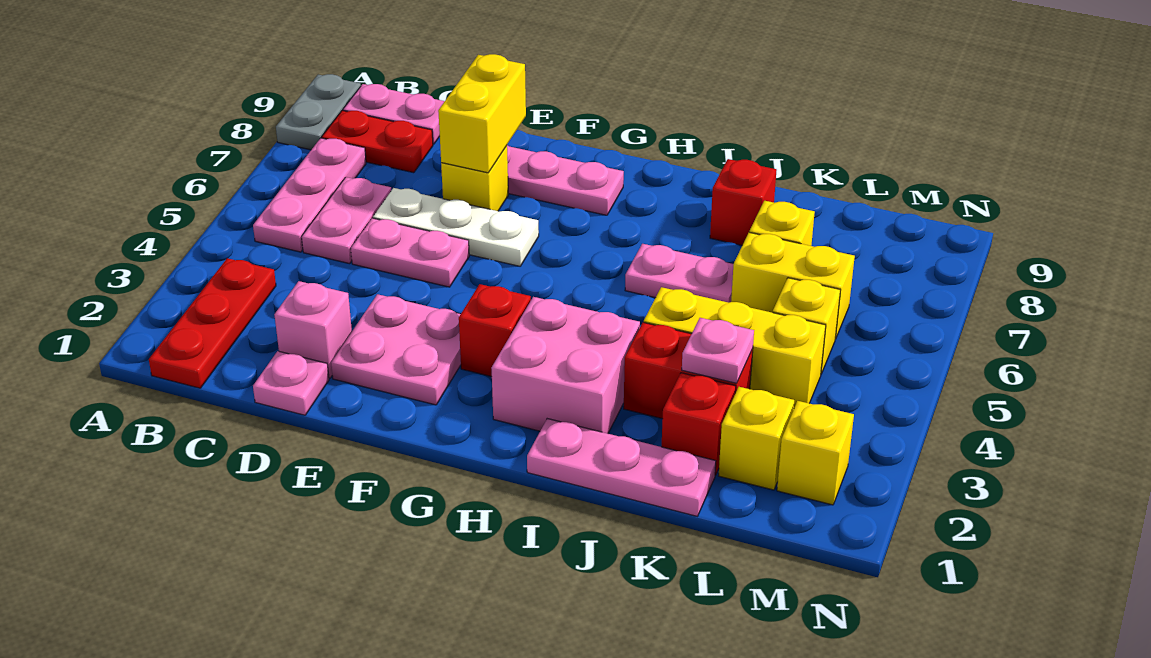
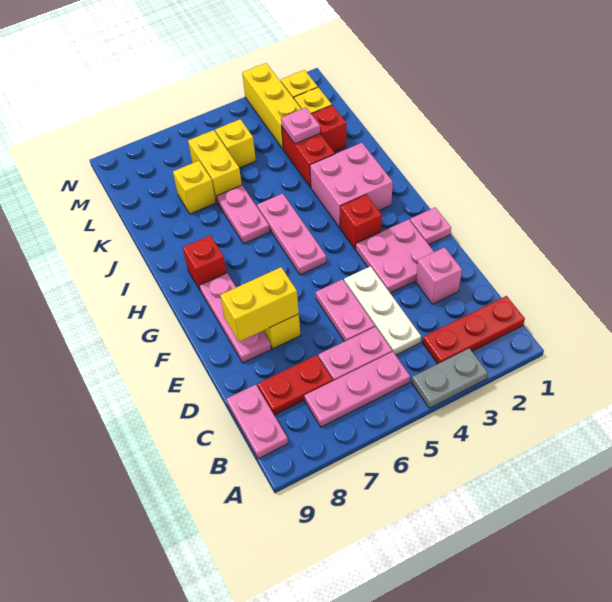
grey 1x2 plate [276,74,361,150] -> grey 1x2 plate moved to [412,348,488,408]
red 1x2 plate [322,111,433,173] -> red 1x2 plate turned to [258,355,333,415]
pink 1x1 plate [253,351,329,415] -> pink 1x1 plate moved to [410,208,451,245]
white 1x3 plate [373,188,539,266] -> white 1x3 plate moved to [344,266,421,355]
pink 1x3 plate [527,419,716,516] -> pink 1x3 plate moved to [257,193,326,275]
yellow 1x3 brick [644,287,826,408] -> yellow 1x3 brick moved to [242,63,301,149]
red 1x1 brick [710,159,777,245] -> red 1x1 brick moved to [183,235,227,291]

